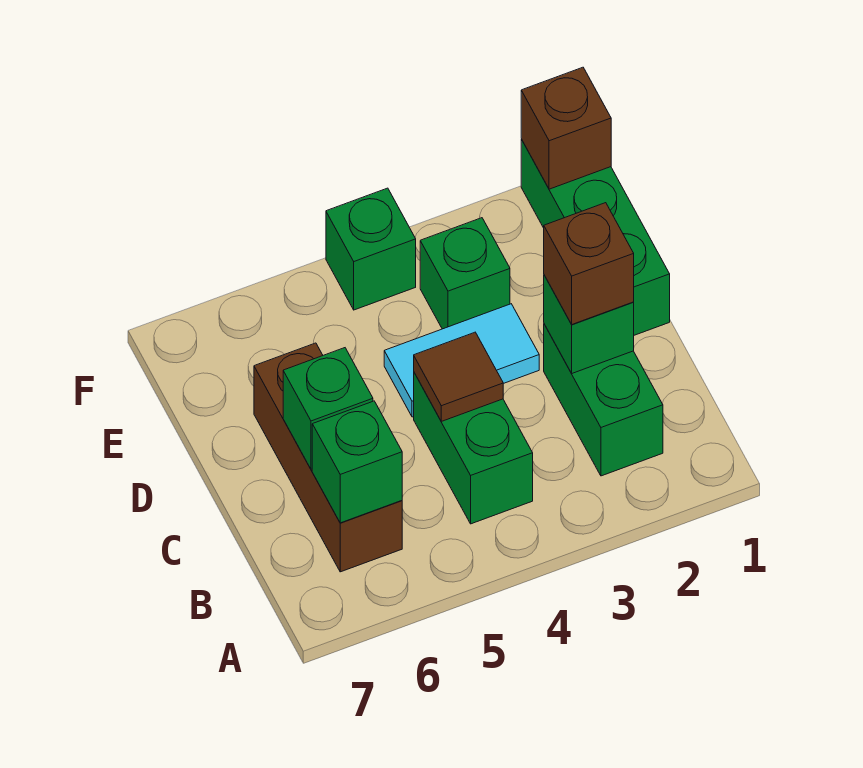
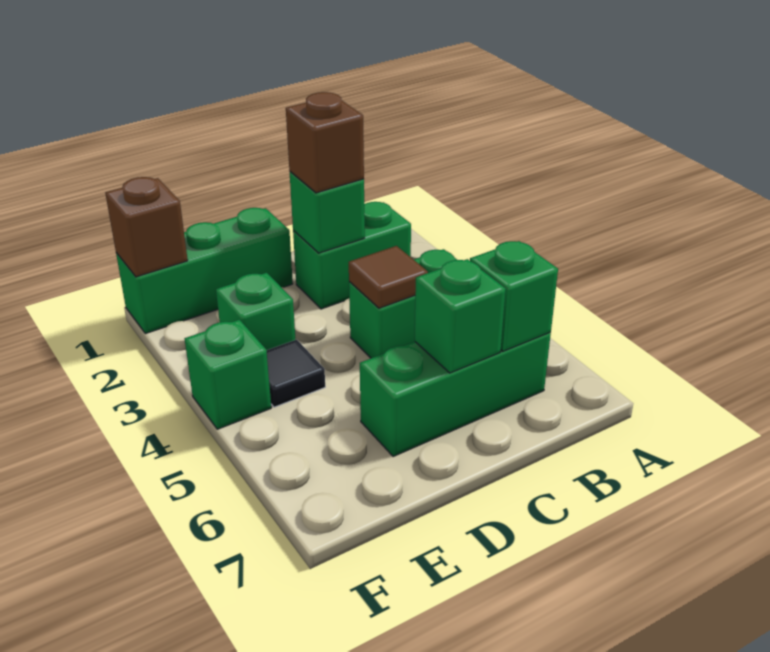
brown 1x3 brick [254,343,402,572] -> green 1x3 brick [360,333,551,457]
cyan 1x2 tile [384,304,539,417] -> none
none -> black 1x1 tile [267,340,325,407]

